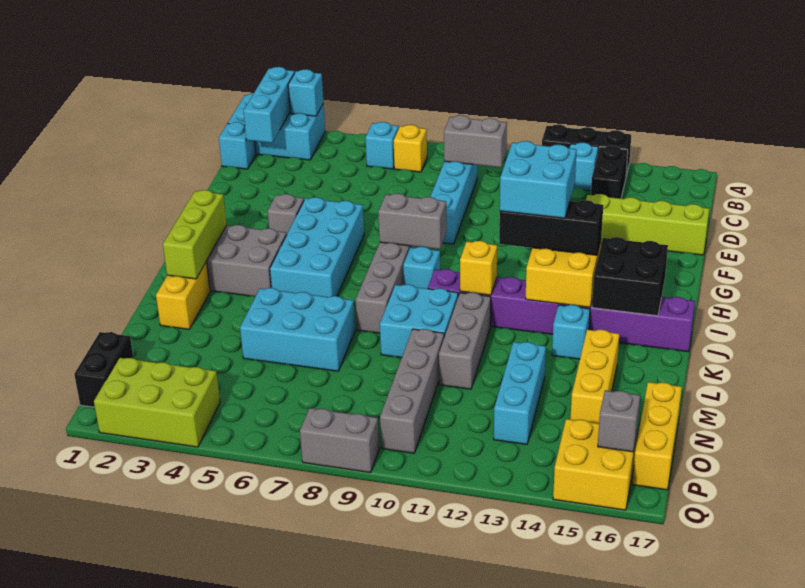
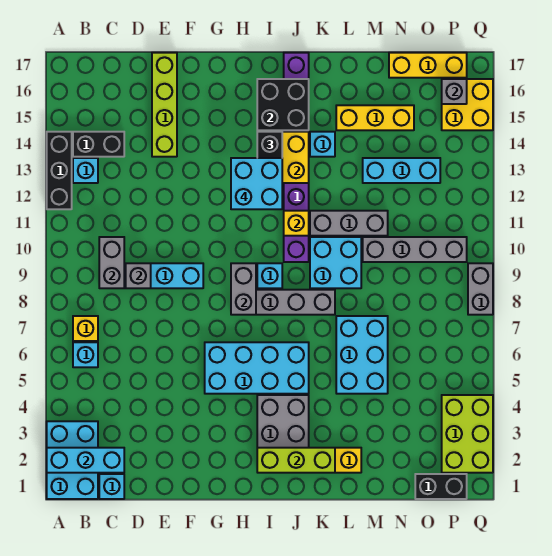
cyan 1x1 brick [288,69,323,116] -> none
grey 1x1 brick [268,194,304,234] -> grey 1x1 brick moved to [126,263,151,288]

